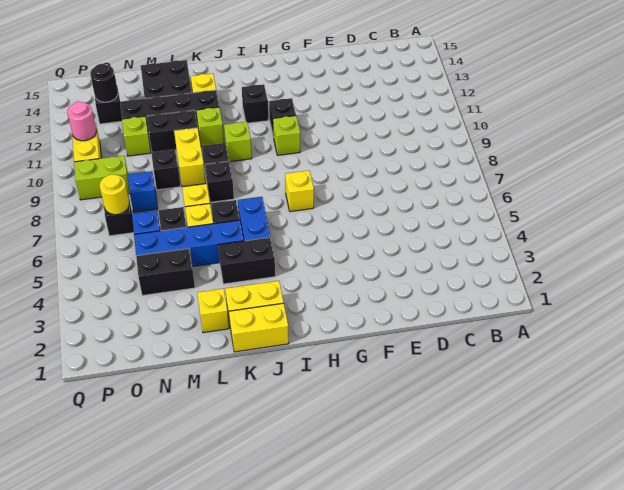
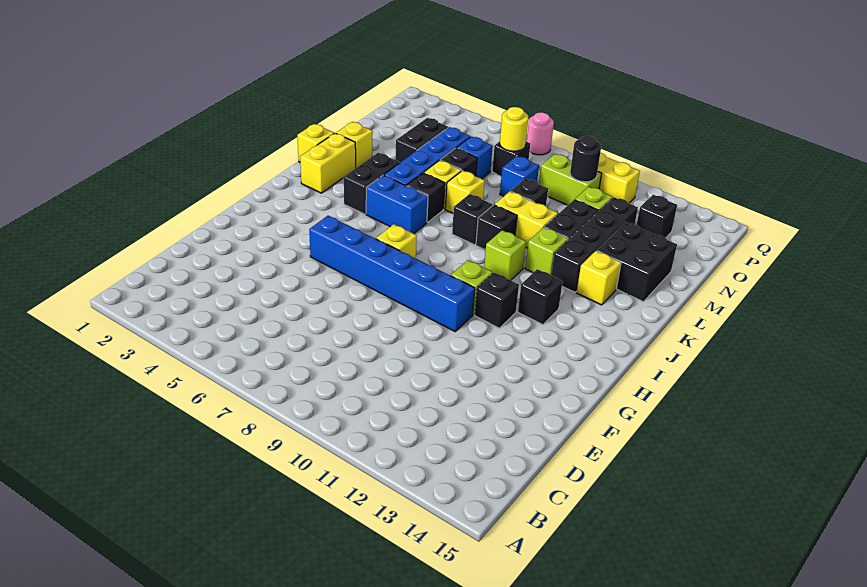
none -> blue 1x6 brick [309,216,475,331]
yellow 1x2 brick [229,303,289,352] -> yellow 1x1 brick [297,124,334,162]
lime 1x2 brick [74,156,130,200] -> lime 1x2 brick turned to [539,154,602,205]
black 1x1 round brick [90,64,118,102] -> black 1x1 round brick moved to [570,136,601,182]
pink 1x1 round brick [67,102,96,141] -> pink 1x1 round brick moved to [527,112,554,155]

